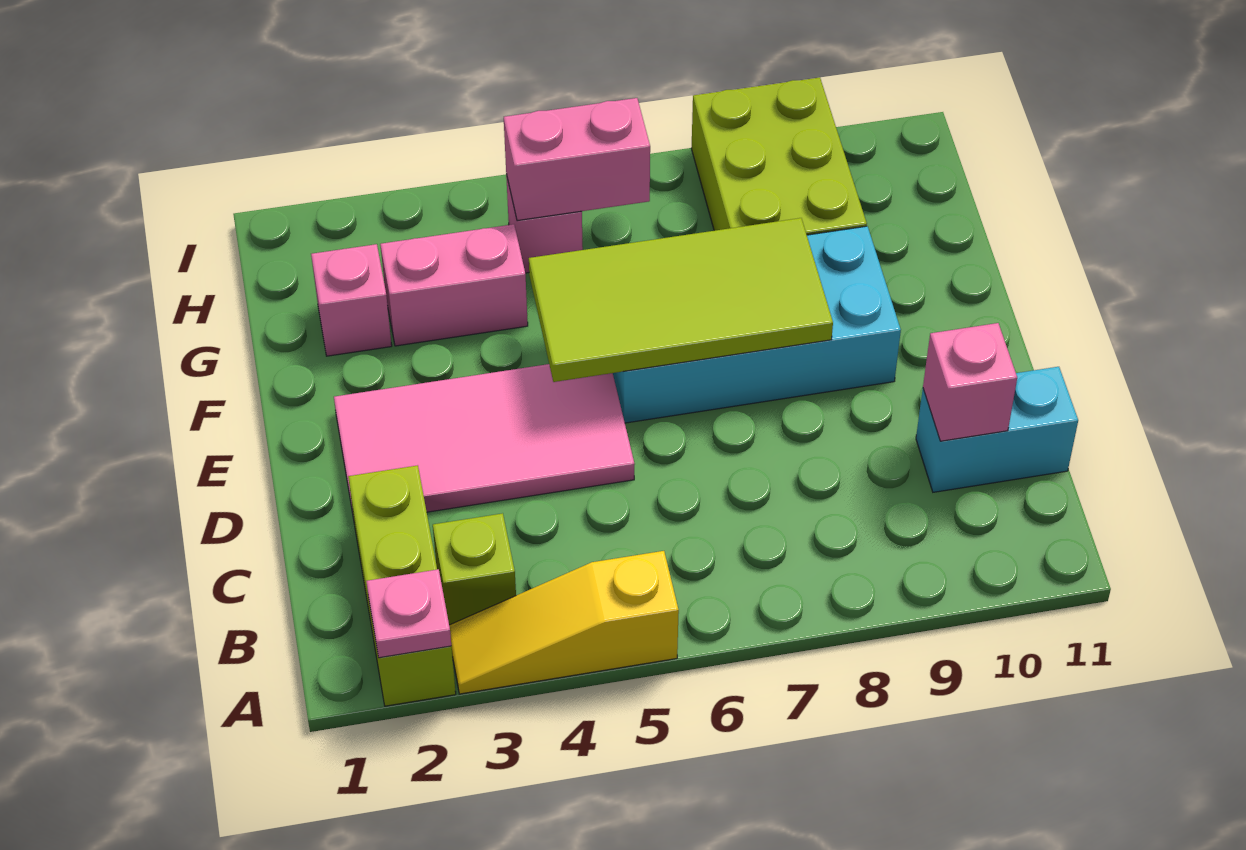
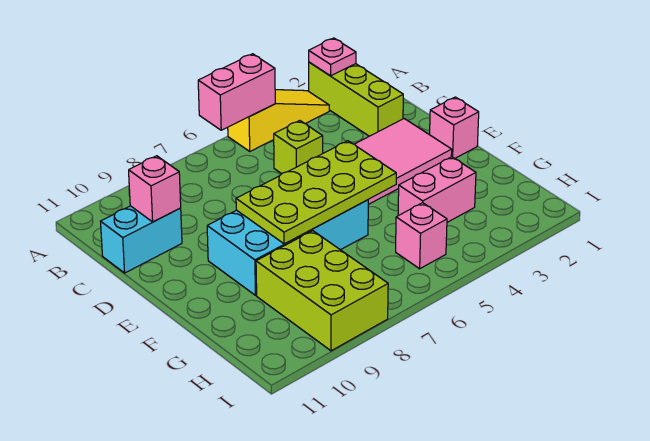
lime 1x1 brick [433,513,516,625] -> lime 1x1 brick moved to [274,121,323,174]
lime 2x4 tile [529,218,833,382] -> lime 2x4 plate [236,141,396,244]
pink 1x1 brick [311,244,392,356] -> pink 1x1 brick moved to [430,97,479,158]
pink 1x2 brick [504,98,650,221] -> pink 1x2 brick moved to [198,54,275,130]

